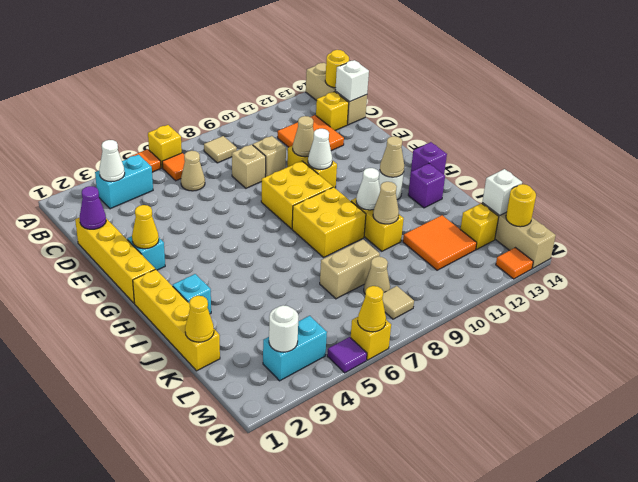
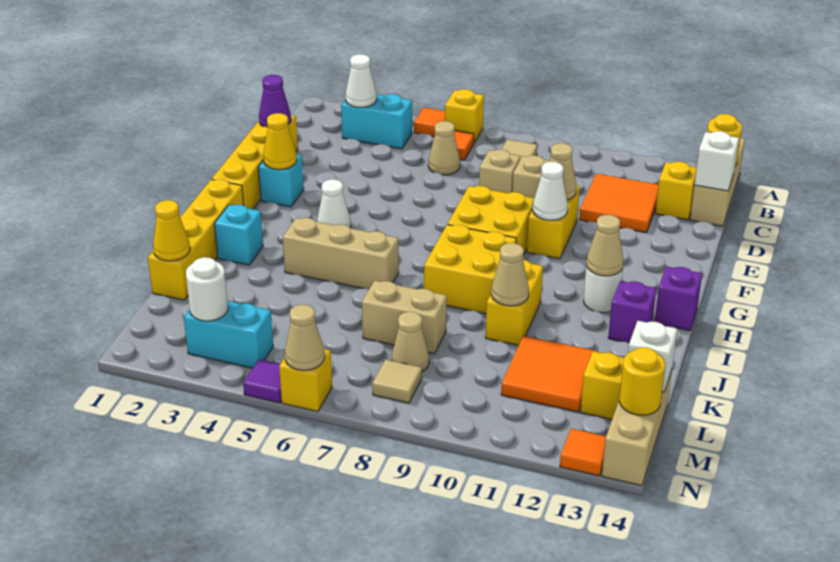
none -> tan 1x3 brick [283,218,399,289]
white 1x1 cone [356,168,380,210] -> white 1x1 cone moved to [317,179,351,227]
yellow 1x1 cone [358,286,386,332] -> tan 1x1 cone [285,305,325,371]

